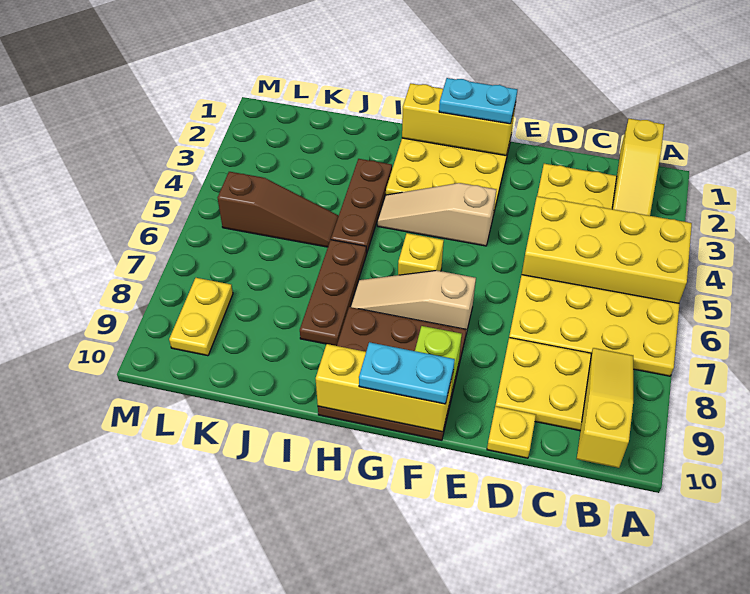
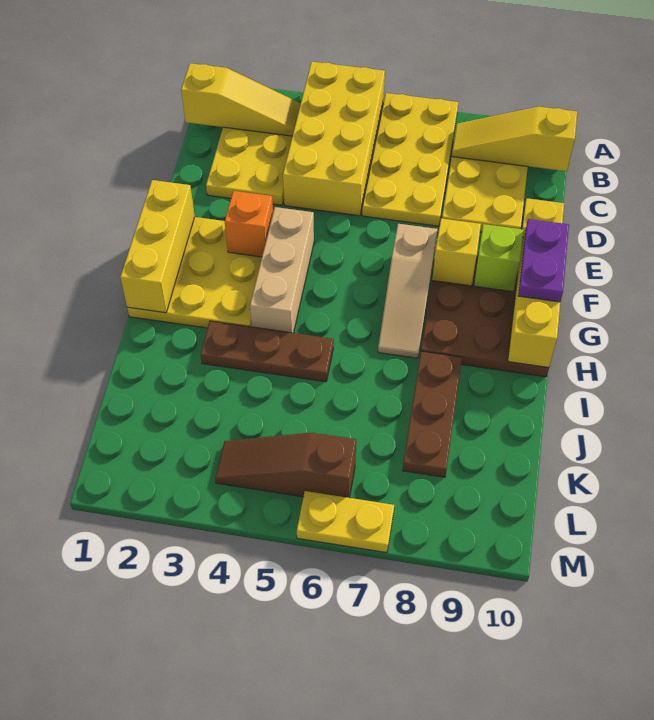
cyan 1x2 plate [439,78,517,124] -> none
none -> orange 1x1 brick [225,191,273,257]
tan 1x3 slope [377,183,496,246] -> tan 1x3 brick [250,207,314,333]
cyan 1x2 plate [359,342,455,404] -> purple 1x2 plate [518,219,569,302]
yellow 1x1 brick [398,233,444,275] -> yellow 1x1 brick moved to [432,219,481,286]
brown 1x3 plate [300,240,366,346] -> brown 1x3 plate turned to [403,351,462,477]
brown 1x3 slope [218,172,339,247] -> brown 1x3 slope turned to [215,433,356,498]
yellow 1x2 plate [169,278,233,356] -> yellow 1x2 plate moved to [297,491,394,553]

